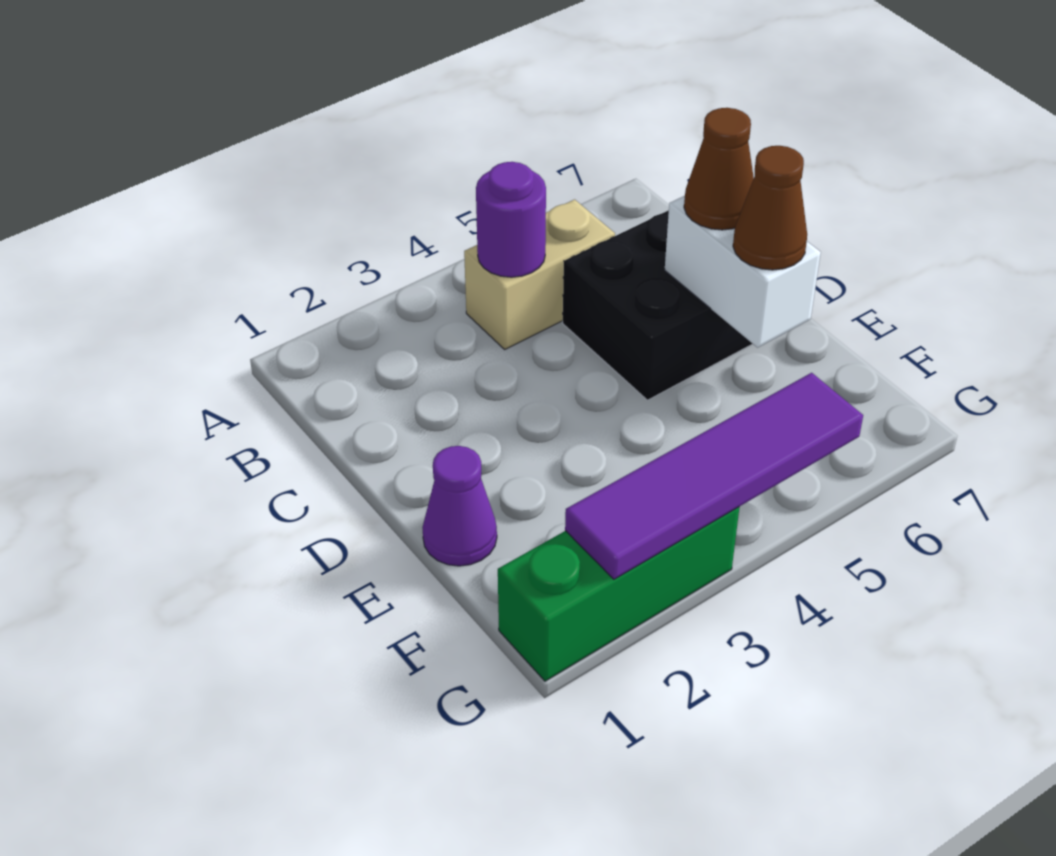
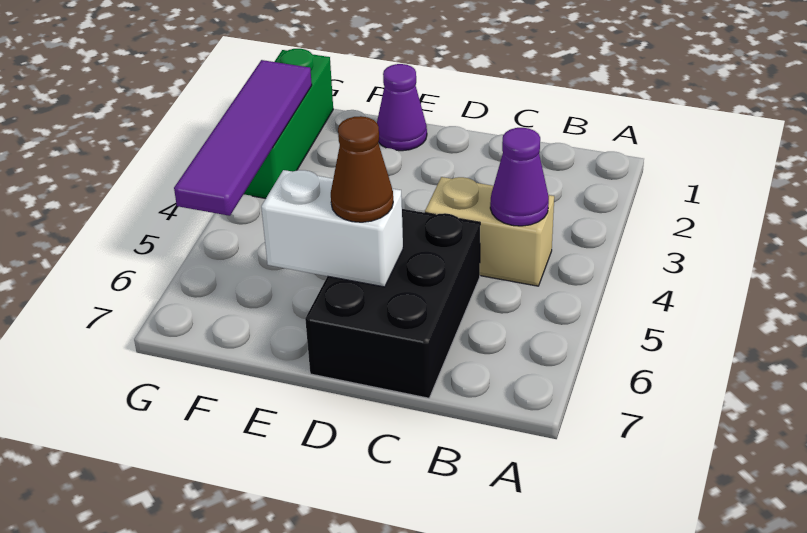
tan 1x2 brick [464,200,615,349] -> tan 1x2 brick turned to [425,177,554,286]
purple 1x1 round brick [476,162,546,277] -> purple 1x1 cone [490,128,549,226]
brown 1x1 cone [733,146,807,270] -> none

